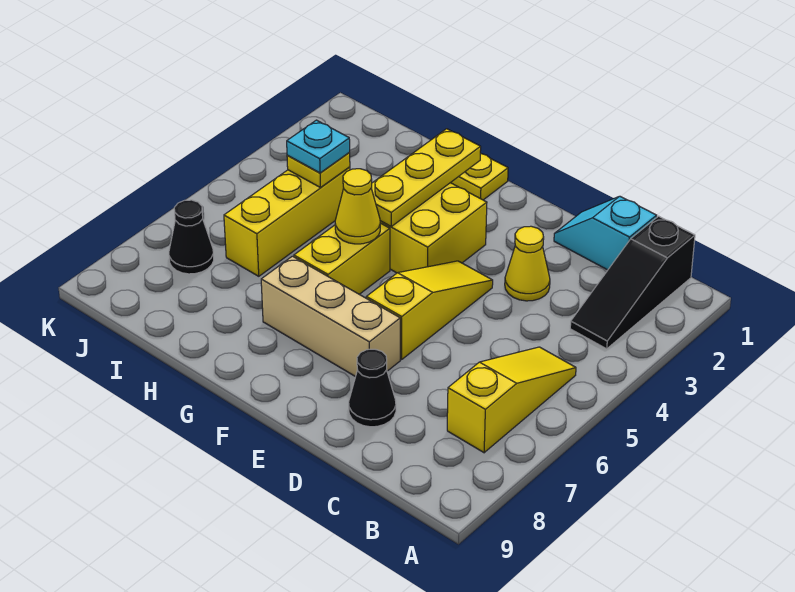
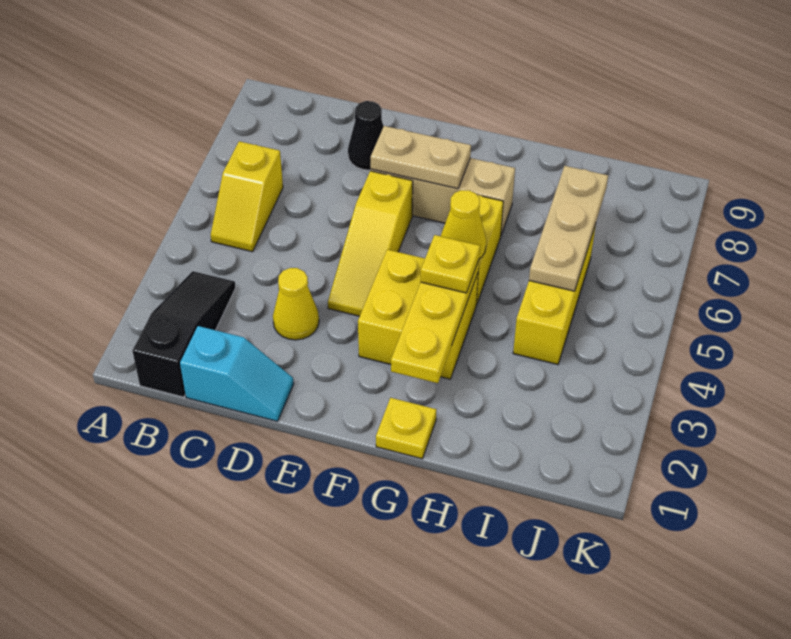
yellow 1x3 slope [447,347,576,453] -> yellow 1x2 slope [211,141,283,252]
none -> tan 1x2 plate [371,126,471,189]
yellow 1x1 plate [287,152,350,187] -> yellow 1x1 plate moved to [421,235,480,293]
cyan 1x1 plate [287,120,350,173] -> none
none -> tan 1x3 plate [529,166,608,291]
black 1x1 cone [169,200,214,274] -> none

